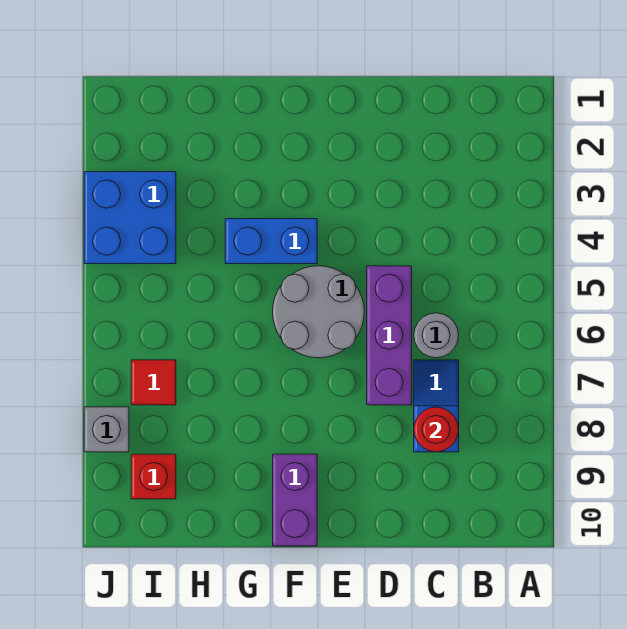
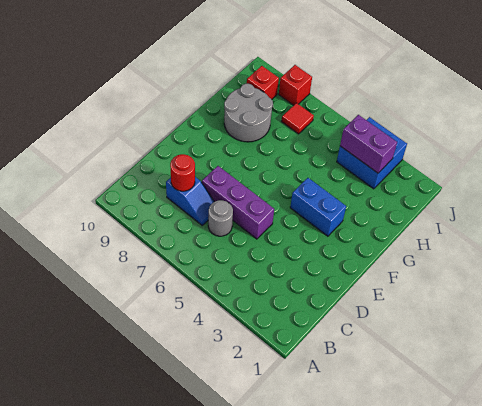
grey 2x2 round brick [273,266,364,358] -> grey 2x2 round brick moved to [224,84,273,142]
blue 1x2 brick [225,219,317,264] -> blue 1x2 brick turned to [290,178,346,236]
purple 1x2 brick [273,454,317,546] -> purple 1x2 brick moved to [340,115,397,173]
grey 1x1 brick [84,407,129,452] -> red 1x1 brick [279,65,312,105]

